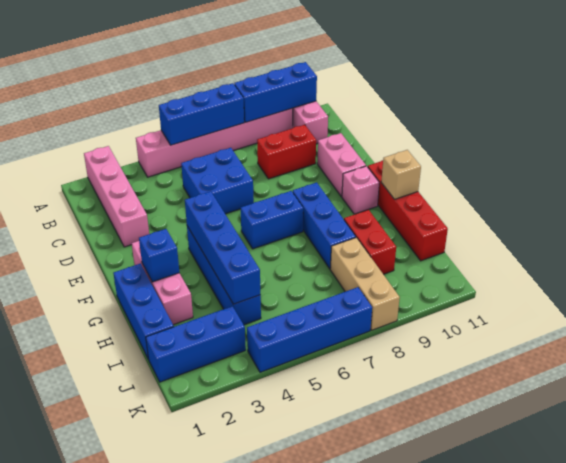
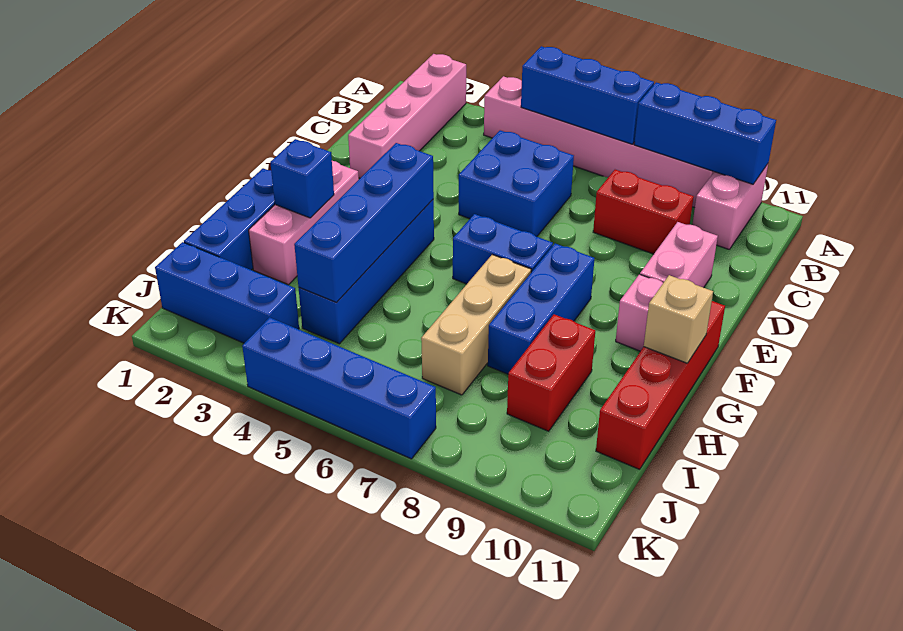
tan 1x3 brick [330,238,400,330] -> tan 1x3 brick moved to [421,255,531,395]

